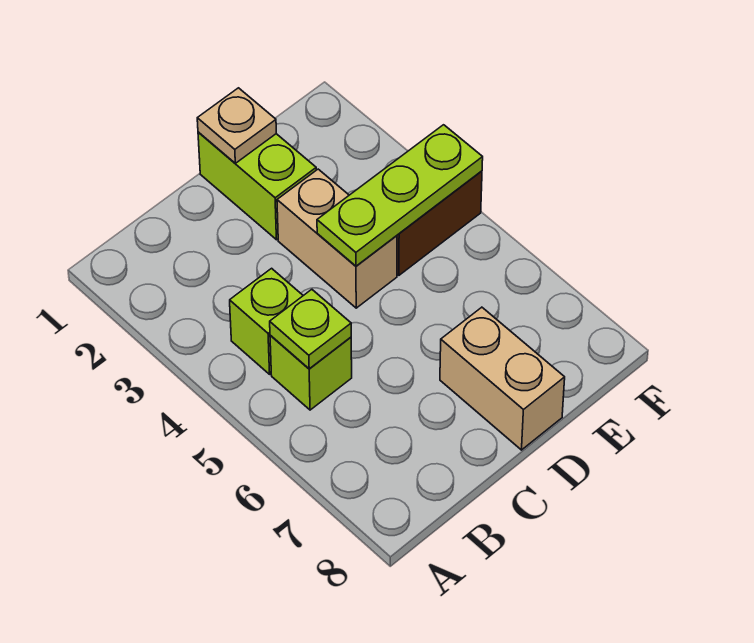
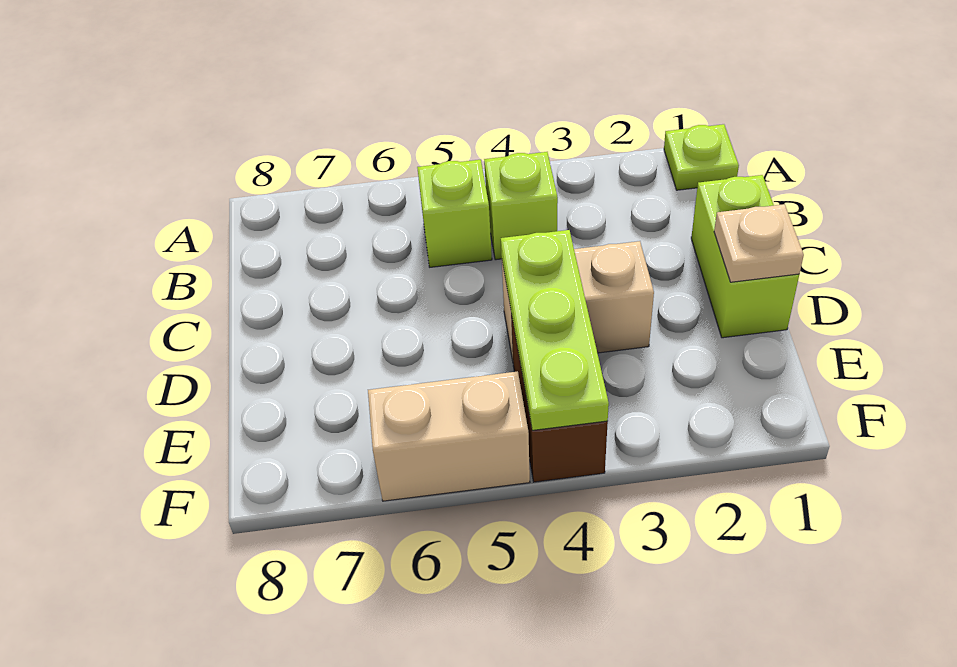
lime 1x1 plate [270,289,351,369] -> lime 1x1 plate moved to [664,124,739,190]
lime 1x2 brick [198,132,316,240] -> lime 1x2 brick turned to [691,175,799,338]
tan 1x2 brick [440,307,565,450] -> tan 1x2 brick moved to [368,371,530,501]

